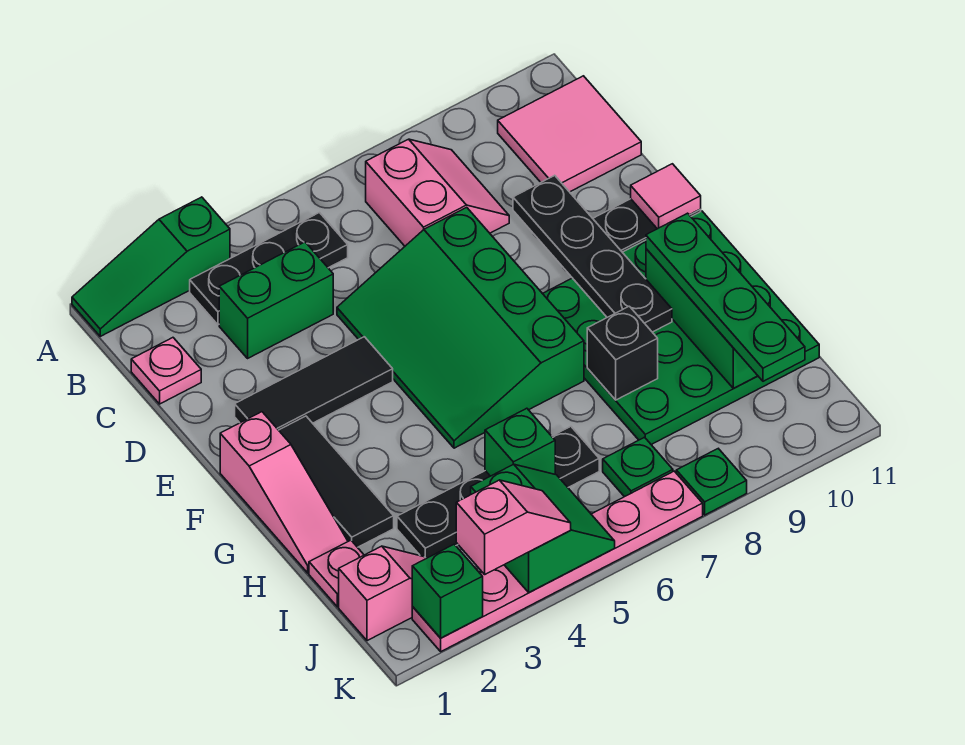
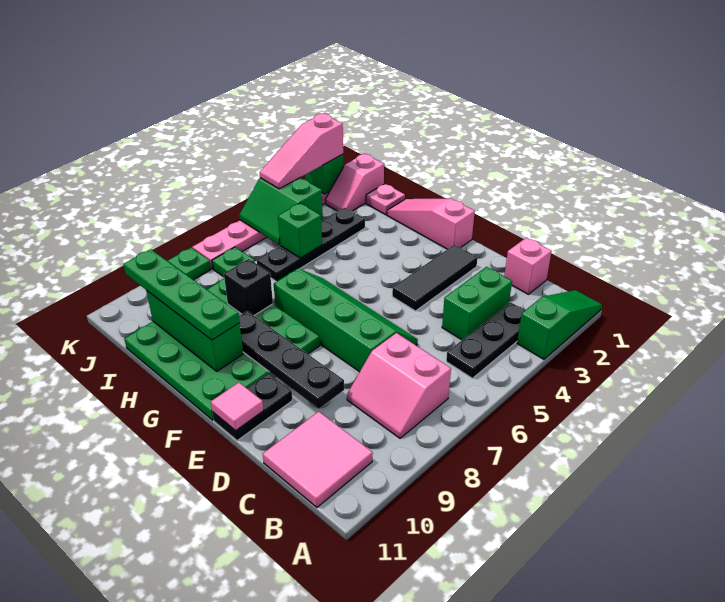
pink 1x1 plate [131,338,201,404] -> pink 1x1 brick [504,238,552,294]
green 3x4 slope [337,207,584,448] -> green 2x4 slope [274,269,418,372]
black 1x3 tile [279,416,394,547] -> none
pink 1x2 slope [456,480,571,574] -> pink 1x3 slope [259,114,343,189]

